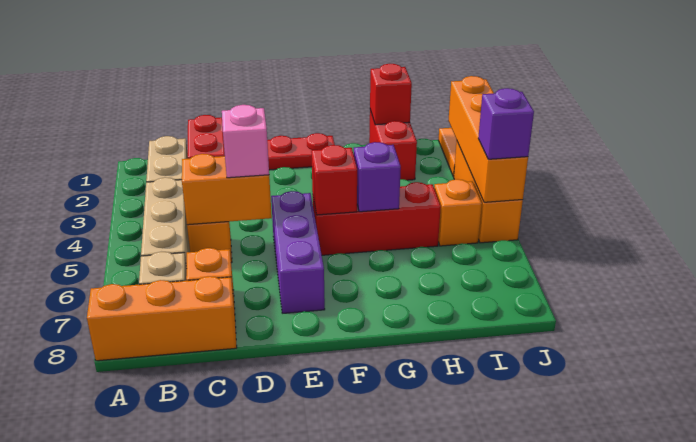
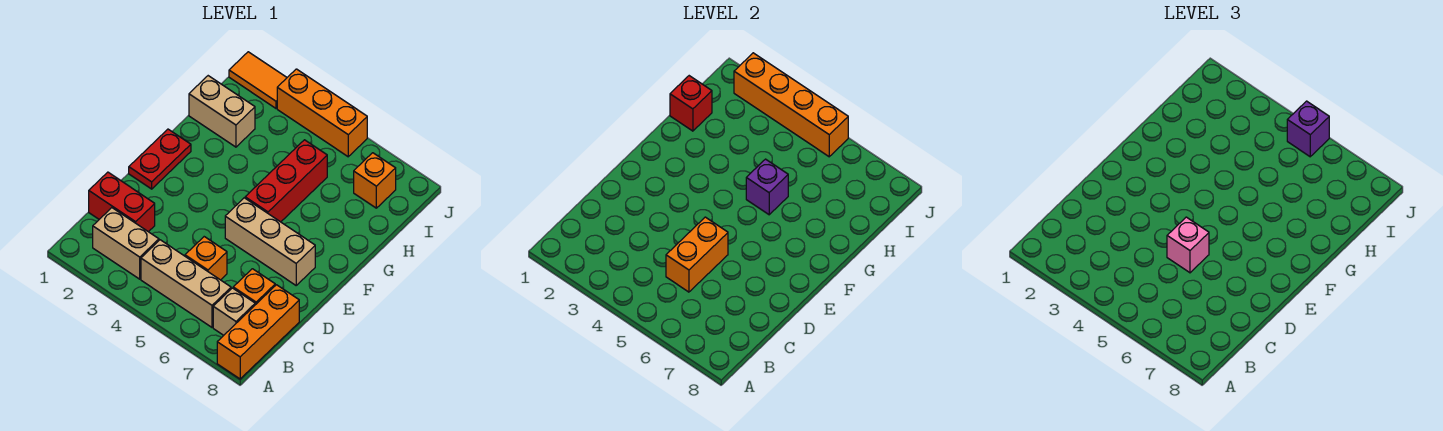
purple 1x3 brick [271,191,325,313] -> tan 1x3 brick [225,198,315,285]
red 1x1 brick [311,145,357,215] -> none
red 1x2 brick [369,110,417,180] -> tan 1x2 brick [189,76,255,147]
orange 1x1 brick [434,179,482,246] -> orange 1x1 brick moved to [354,153,396,208]

